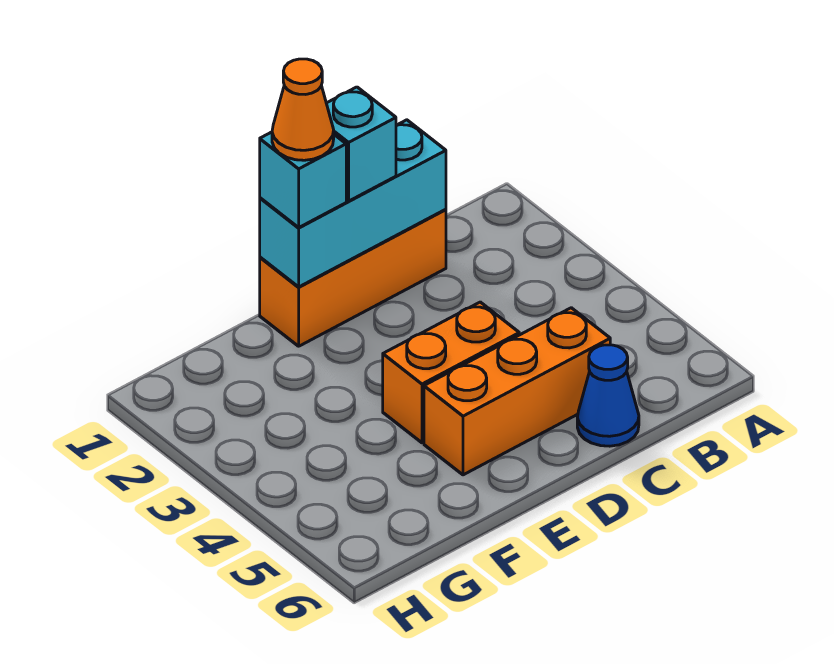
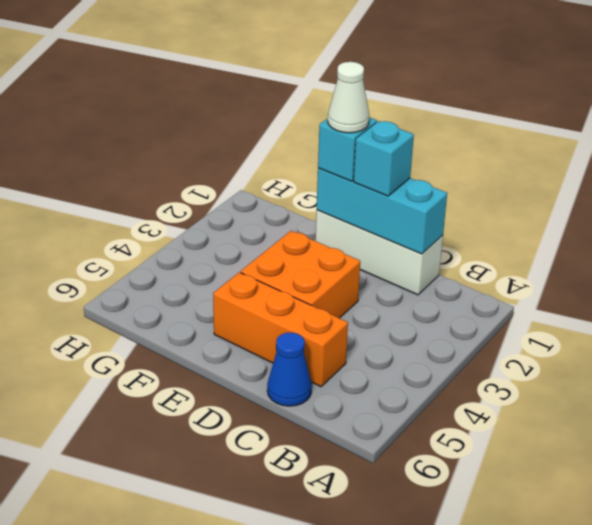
orange 1x3 brick [260,210,446,346] -> white 1x3 brick [315,210,443,295]
orange 1x2 brick [383,302,519,443] -> orange 2x2 brick [241,231,360,318]
orange 1x1 cone [272,59,334,160] -> white 1x1 cone [328,62,369,133]

